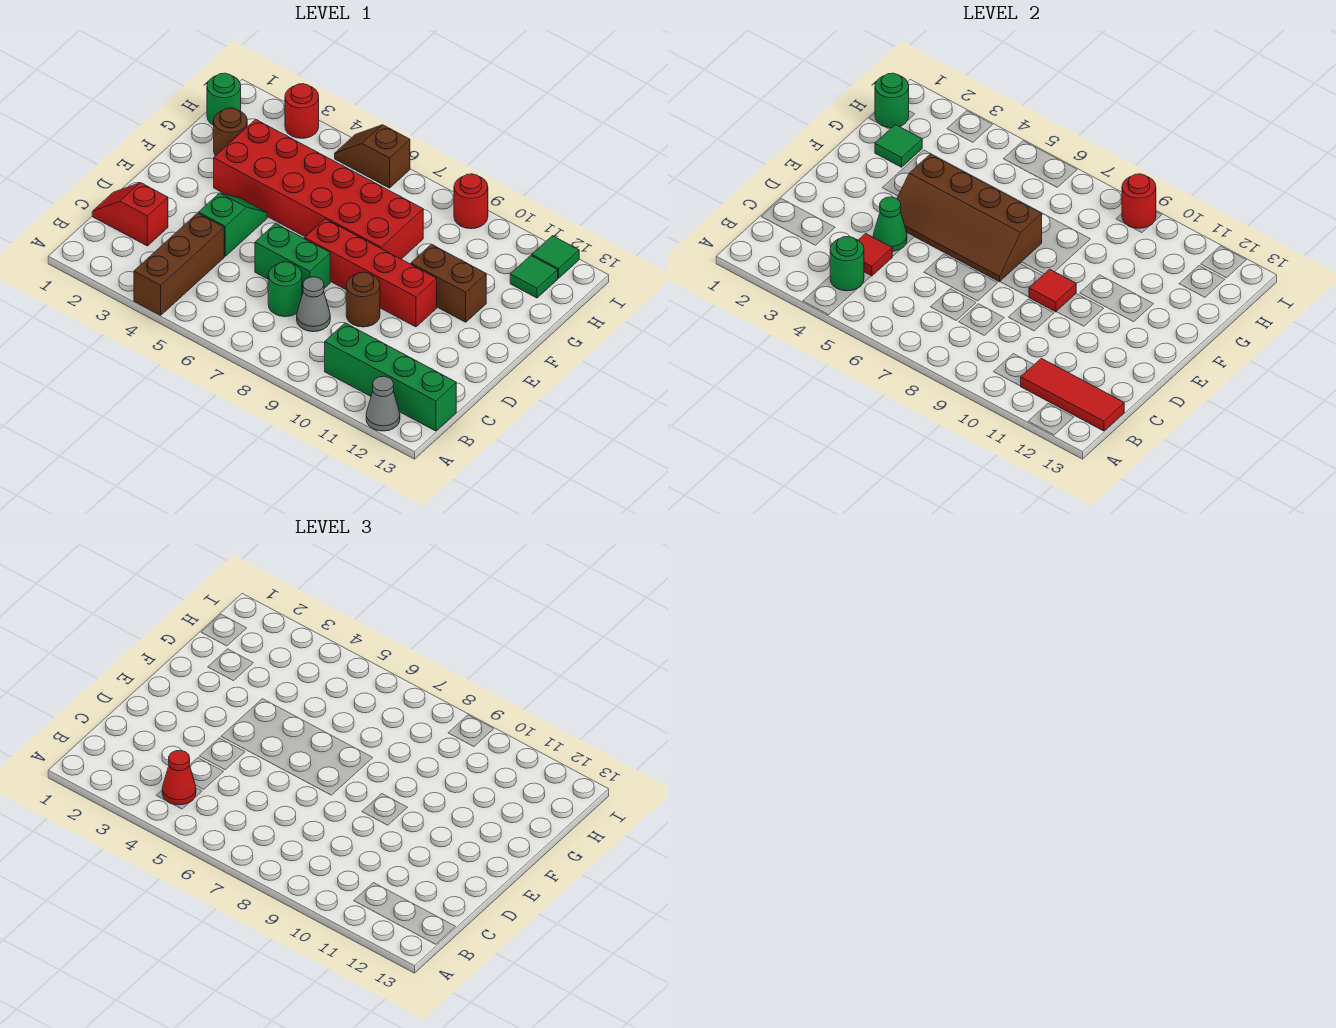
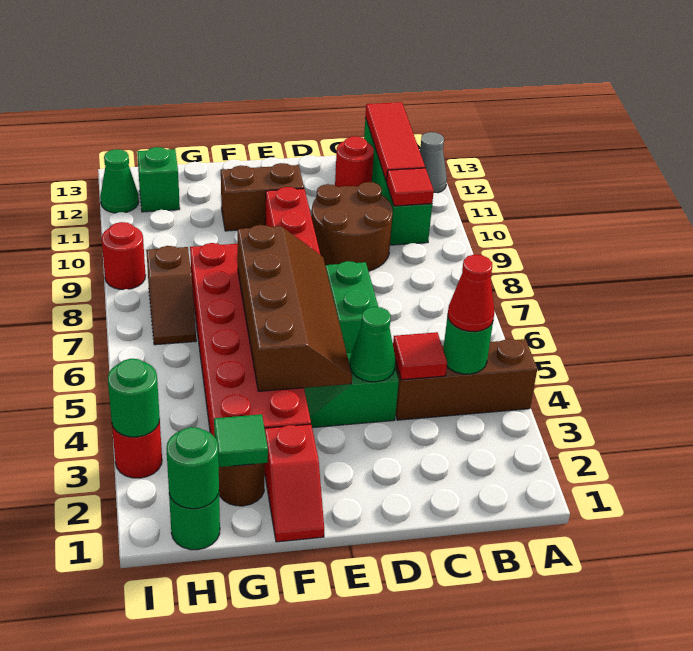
red 1x2 slope [92,183,168,246] -> red 1x2 slope moved to [264,424,324,542]
green 1x1 round brick [268,262,302,317] -> green 1x1 round brick moved to [108,359,160,437]
grey 1x1 cone [297,277,330,332] -> none
brown 1x1 round brick [346,272,380,327] -> brown 2x2 round brick [311,182,393,271]
red 1x1 tile [1029,269,1076,312] -> red 1x1 tile moved to [387,168,434,206]
brown 1x2 brick [411,244,486,322] -> brown 1x2 brick turned to [221,163,304,231]
green 1x1 tile [510,256,558,298] -> green 1x1 brick [137,147,180,212]
brown 1x2 slope [335,125,410,188] -> brown 1x2 slope moved to [146,246,196,345]
red 1x1 round brick [1122,174,1156,228] -> red 1x1 round brick moved to [335,136,374,187]
green 1x1 tile [532,236,579,278] -> green 1x1 cone [100,149,139,213]

